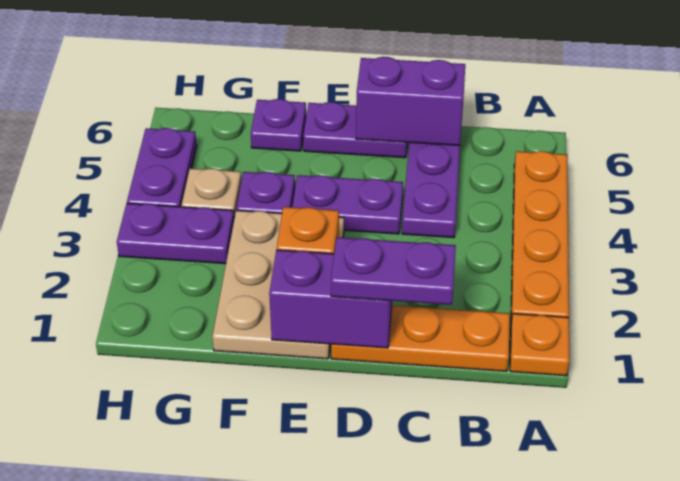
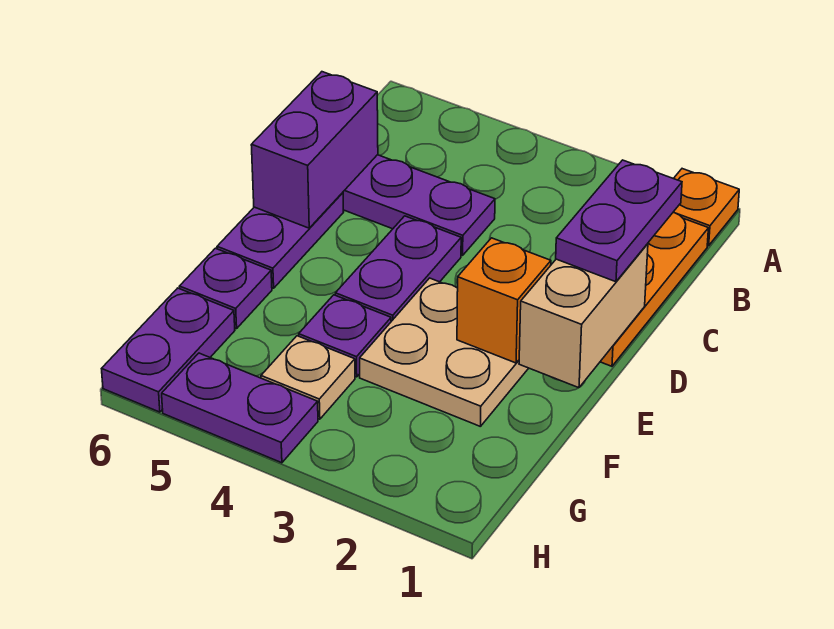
orange 1x4 plate [511,151,569,322] -> none
purple 1x2 brick [269,250,392,348] -> tan 1x2 brick [519,244,648,388]
tan 2x3 plate [212,210,344,359] -> tan 2x2 plate [360,278,528,427]
purple 1x2 plate [117,203,234,264] -> purple 1x2 plate moved to [102,288,235,412]

